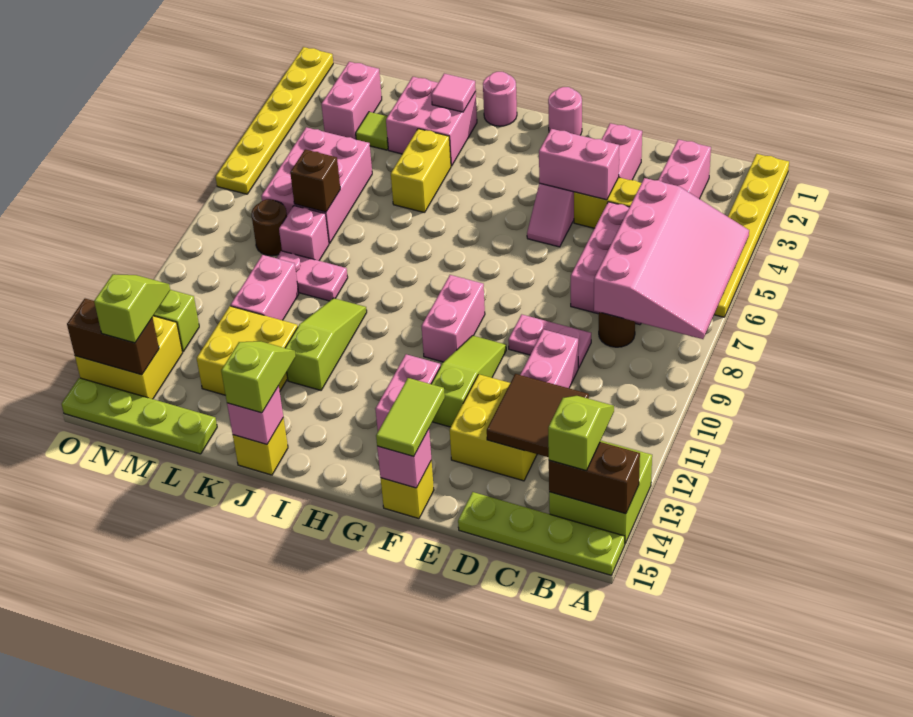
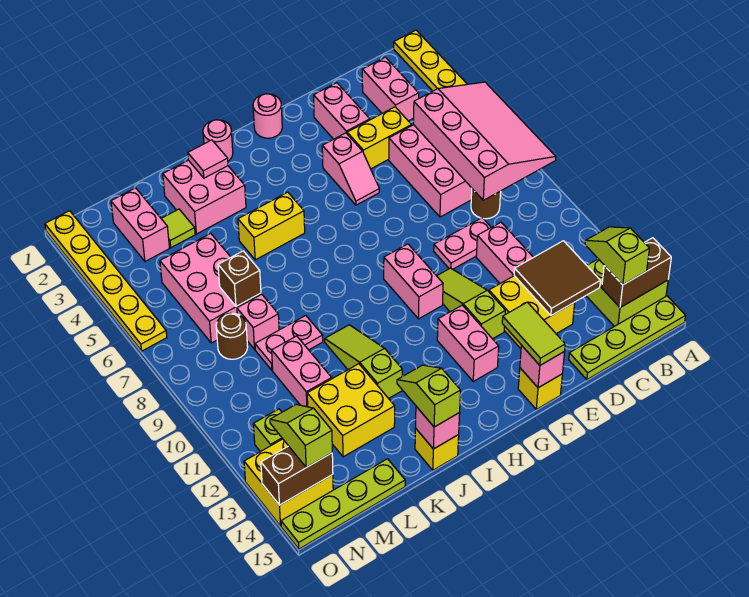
pink 1x2 brick [539,129,619,200] -> none
yellow 1x2 brick [391,129,451,213] -> yellow 1x2 brick turned to [238,192,305,260]

